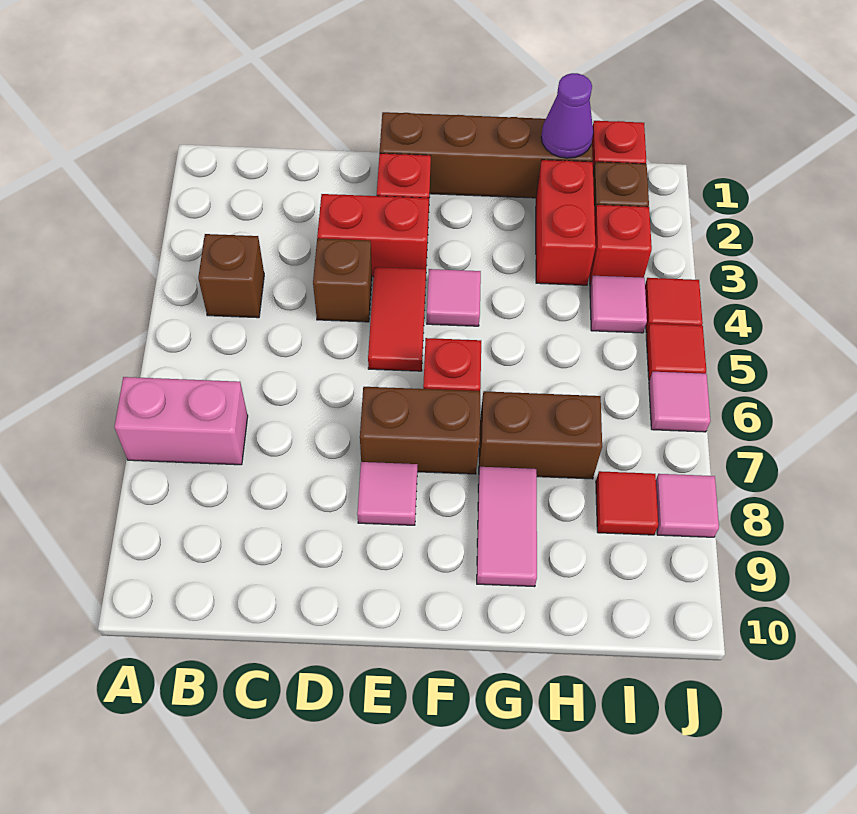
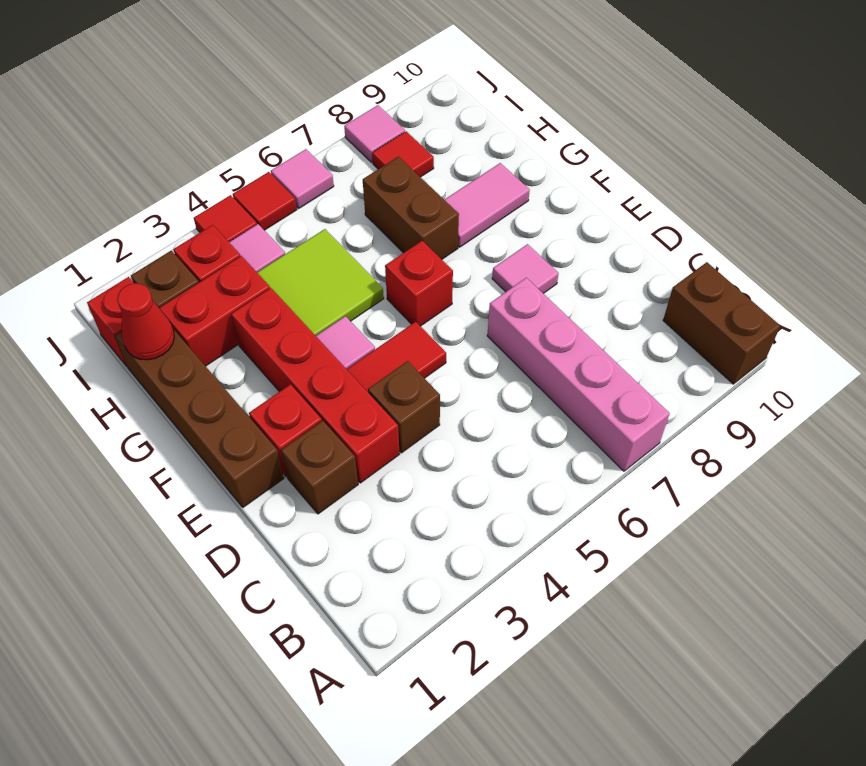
pink 1x2 brick [115,377,248,465] -> pink 1x4 brick [487,278,670,471]
brown 1x1 brick [198,234,264,318] -> brown 1x1 brick moved to [281,421,358,514]
red 1x2 brick [317,194,429,277] -> red 1x4 brick [231,288,400,483]
brown 1x2 brick [360,387,480,474] -> brown 1x2 brick moved to [663,262,780,384]
none -> lime 2x2 tile [257,229,384,336]
purple 1x1 cone [541,73,593,158] -> red 1x1 cone [117,283,174,360]

